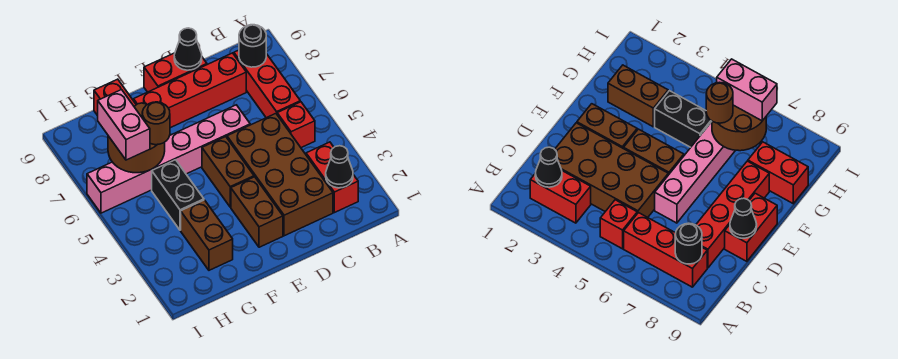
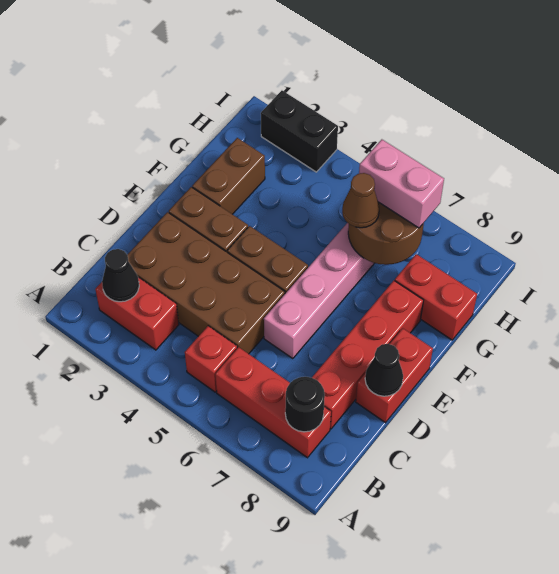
brown 1x2 brick [181,200,233,270] -> brown 1x2 brick turned to [192,138,265,214]
black 1x2 brick [152,160,204,230] -> black 1x2 brick moved to [261,91,338,172]
brown 1x1 round brick [142,102,170,145] -> brown 1x1 cone [342,173,379,228]

